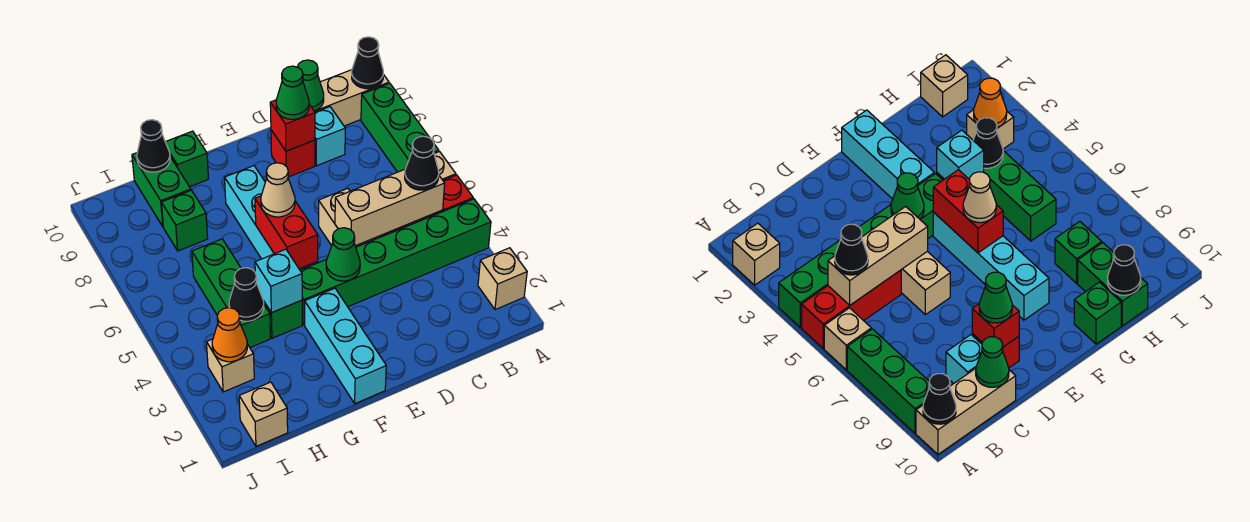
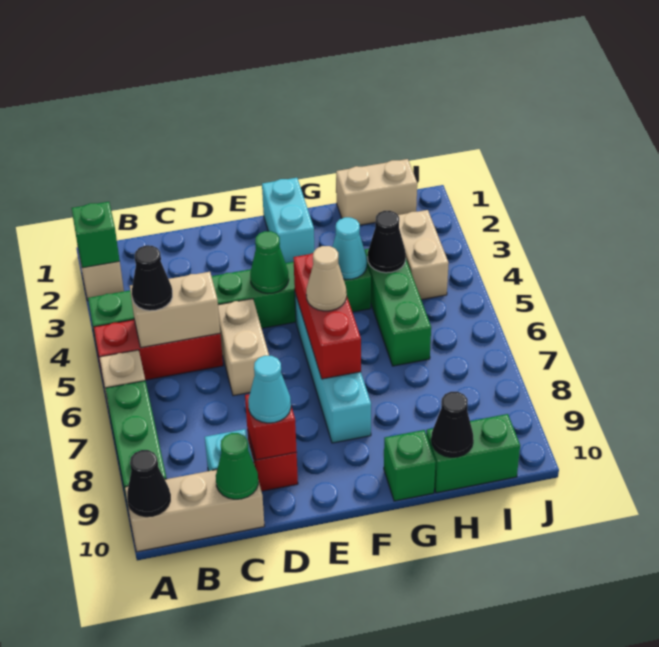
tan 1x3 brick [335,169,445,246] -> tan 1x2 brick [130,272,220,348]
green 1x1 cone [276,66,309,119] -> cyan 1x1 cone [248,356,291,423]
cyan 1x3 brick [305,288,386,404] -> cyan 1x2 brick [262,178,314,263]
red 1x2 brick [255,196,318,269] -> red 1x3 brick [293,253,361,379]
cyan 1x1 brick [255,249,302,313] -> cyan 1x1 cone [332,217,367,280]
green 1x1 brick [161,190,208,251] -> green 1x1 brick moved to [71,202,120,268]
green 1x2 brick [132,153,191,226] -> green 1x2 brick turned to [426,414,520,493]
tan 1x1 brick [239,382,288,446] -> tan 1x2 brick [336,159,417,225]
tan 1x1 brick [207,339,254,392] -> tan 1x2 brick [398,210,449,300]
orange 1x1 cone [212,308,247,362] -> none

